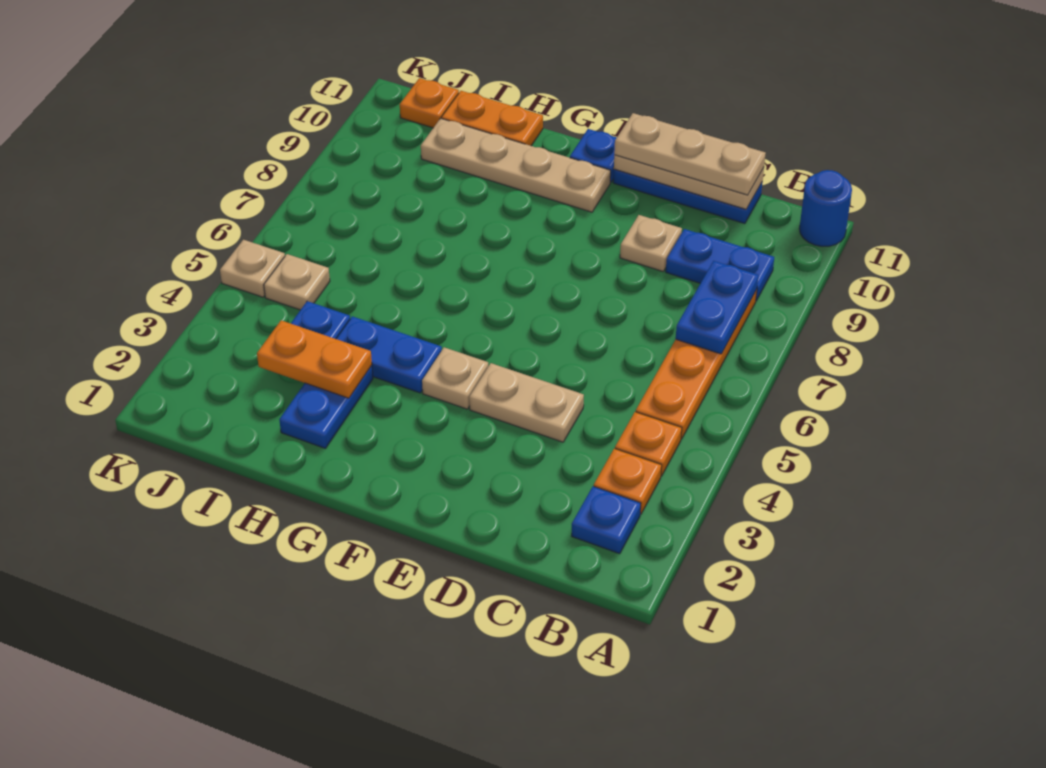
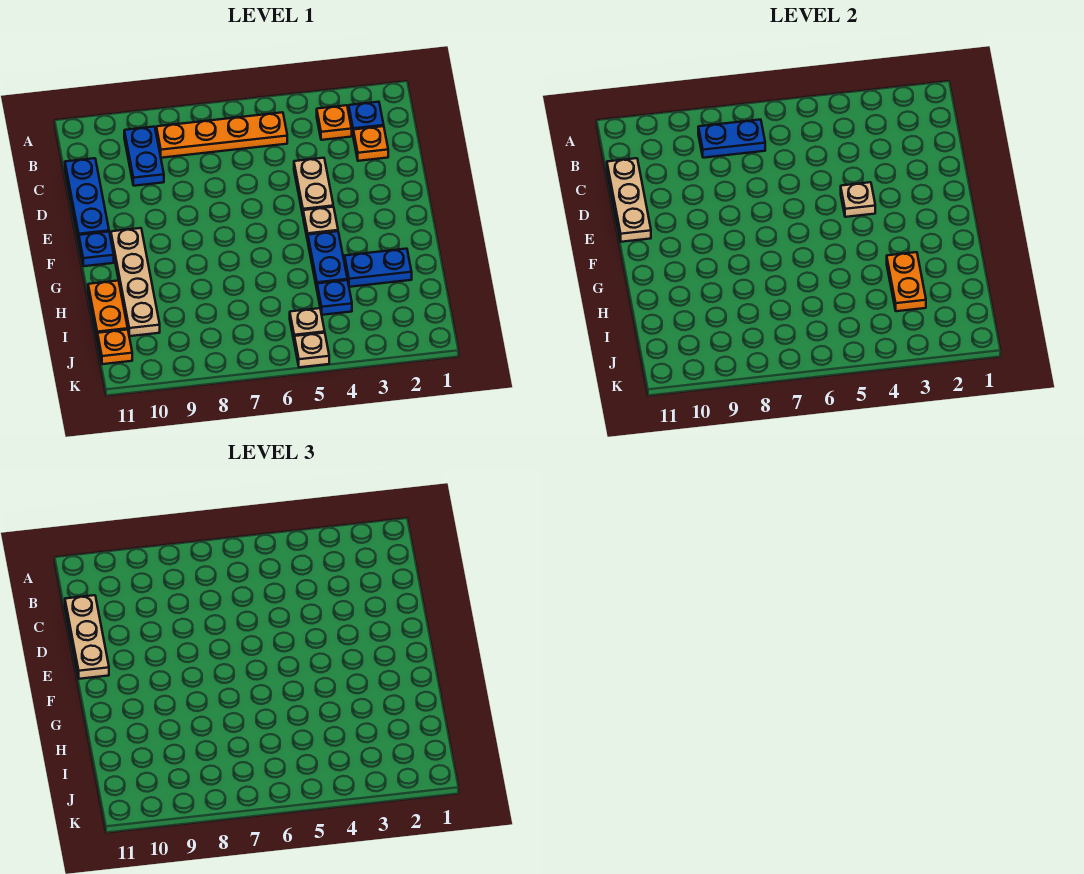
blue 1x1 round brick [799,170,852,246] -> none
orange 1x1 plate [615,412,682,476] -> orange 1x1 plate moved to [353,126,388,161]
tan 1x1 plate [620,215,682,271] -> tan 1x1 plate moved to [841,182,875,217]

